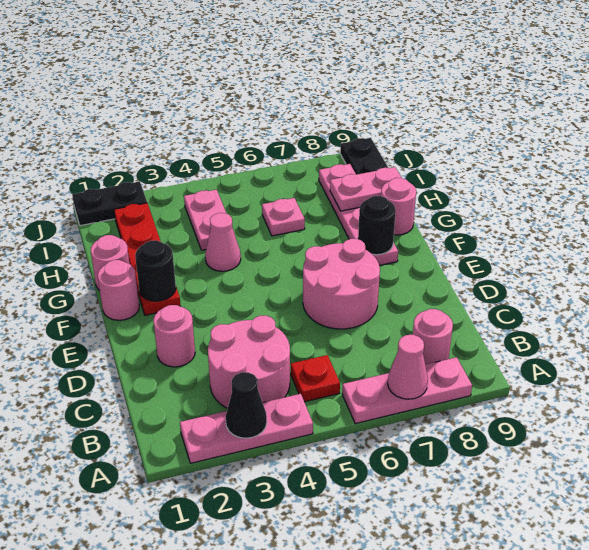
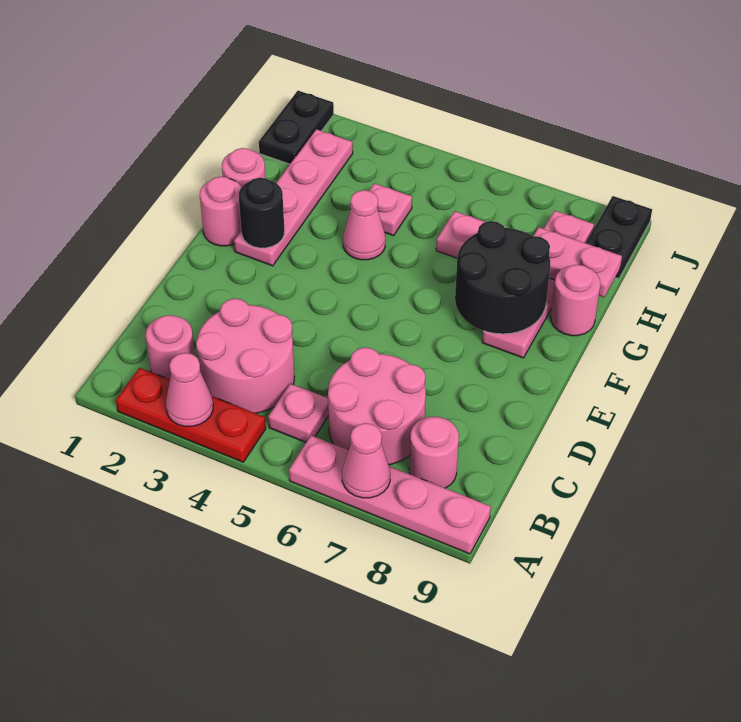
pink 1x3 plate [180,394,313,463] -> red 1x3 plate [116,368,266,462]
black 1x1 cone [226,372,267,438] -> pink 1x1 cone [166,353,213,427]
pink 1x3 plate [342,357,472,424] -> pink 1x4 plate [289,435,491,554]
red 1x1 plate [291,355,340,402] -> pink 1x1 plate [268,384,329,442]
pink 1x1 round brick [153,305,195,367] -> pink 1x1 round brick moved to [146,315,195,379]
pink 2x2 round brick [303,239,380,329] -> pink 2x2 round brick moved to [328,347,426,465]
red 1x4 plate [114,203,181,315] -> pink 1x4 plate [234,129,353,266]
black 1x1 round brick [358,196,396,255] -> black 2x2 round brick [455,221,550,334]
pink 1x2 plate [184,190,235,250] -> pink 1x1 plate [369,183,412,236]
black 1x2 plate [72,181,147,226] -> black 1x2 plate turned to [259,91,334,164]

